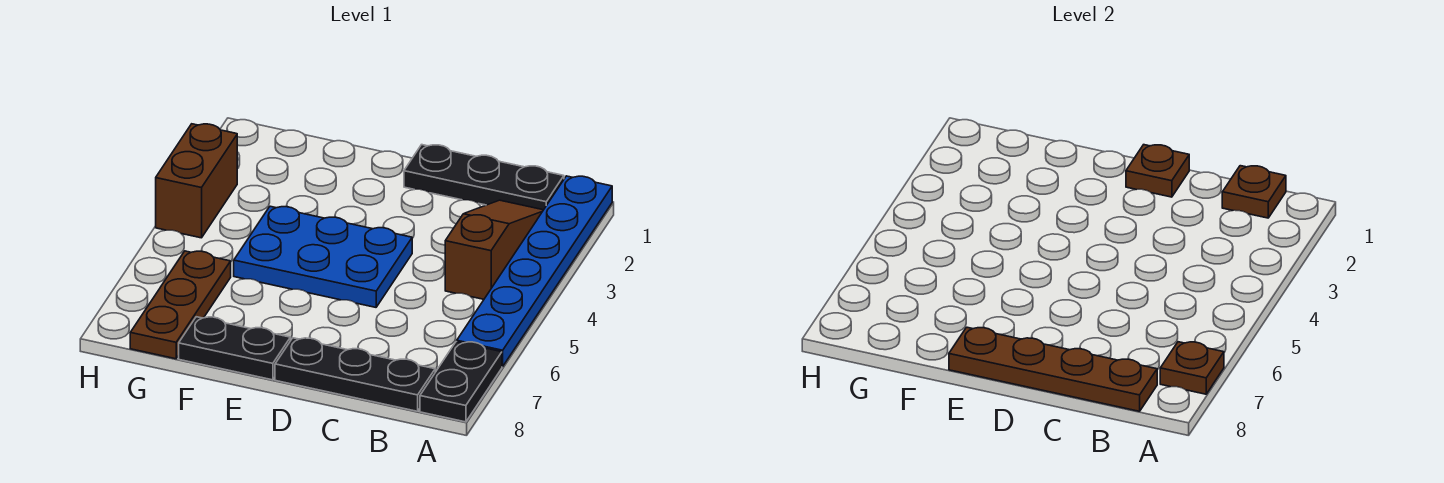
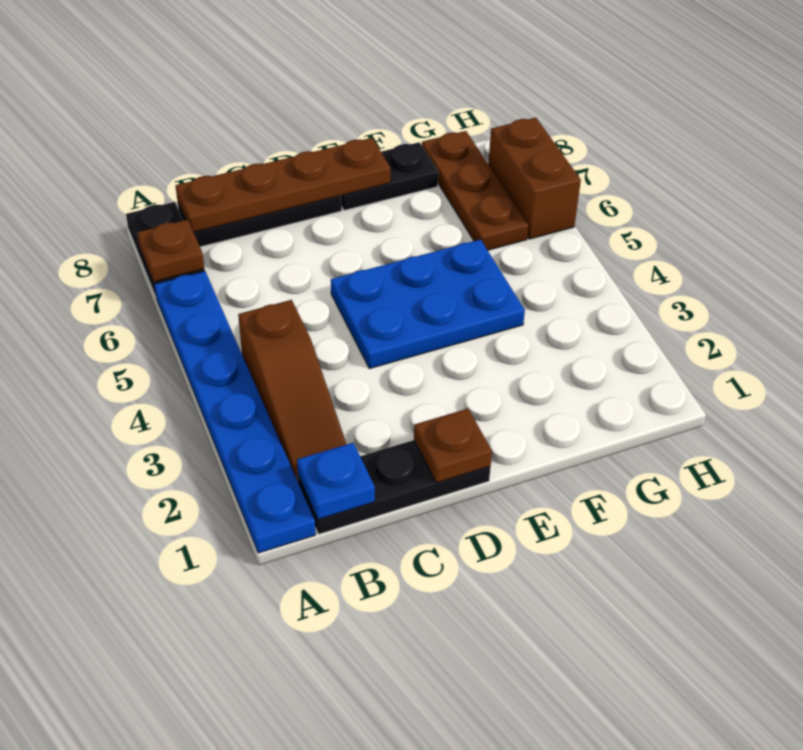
brown 1x1 plate [1222,166,1286,218] -> blue 1x1 plate [297,443,375,519]
brown 1x2 brick [156,124,237,238] -> brown 1x2 brick moved to [488,118,581,239]

